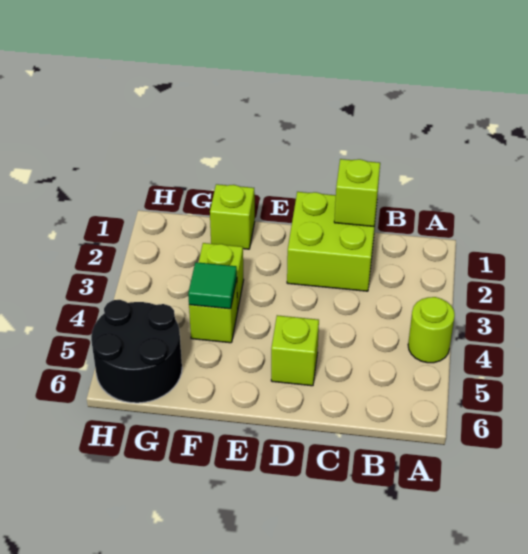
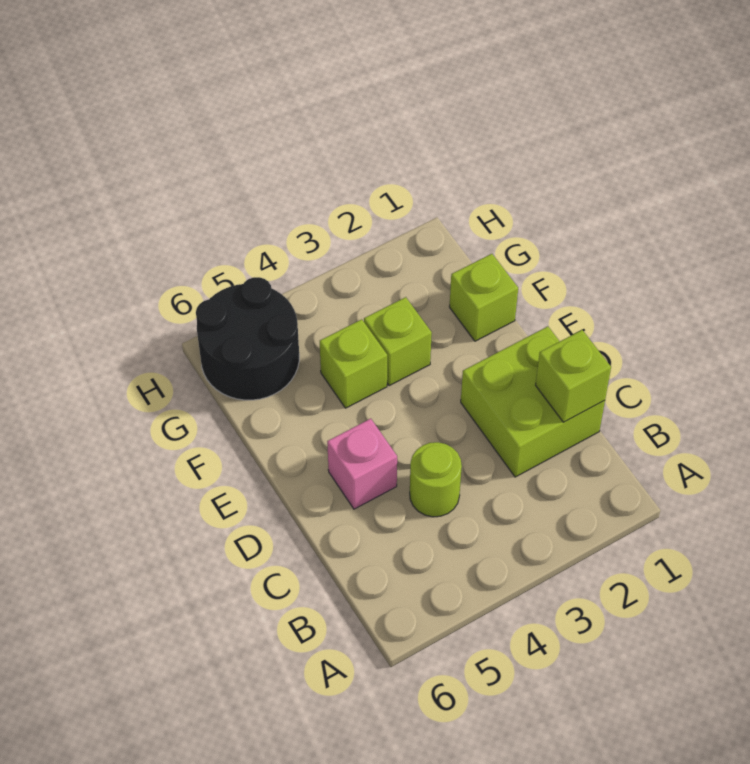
lime 1x1 round brick [408,297,455,363] -> lime 1x1 round brick moved to [410,442,462,517]
lime 1x1 brick [271,315,319,386] -> pink 1x1 brick [327,419,397,509]
green 1x1 tile [188,262,237,309] -> none

